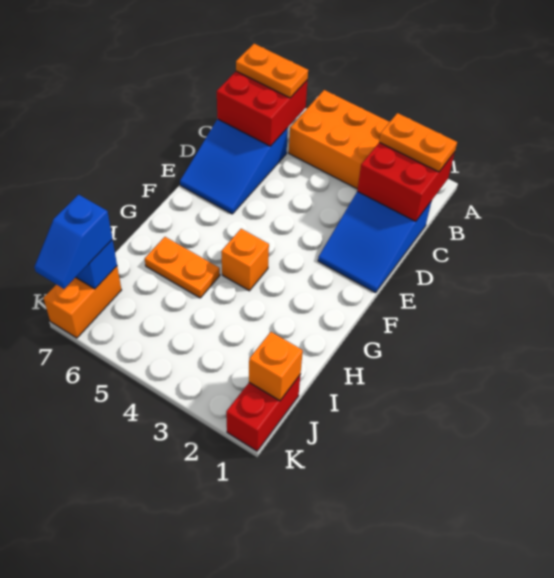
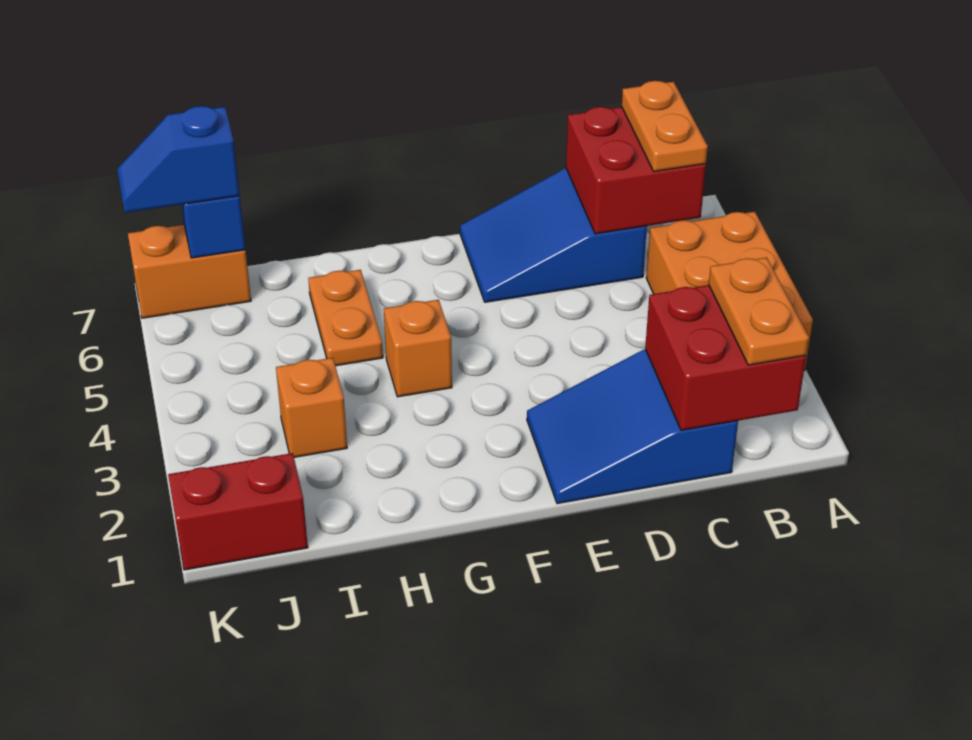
orange 1x1 brick [249,332,303,401] -> orange 1x1 brick moved to [276,358,347,457]

